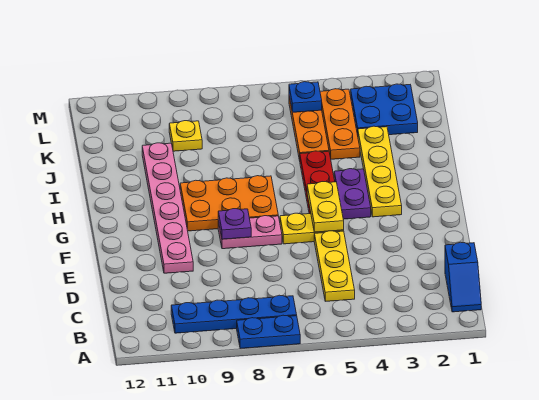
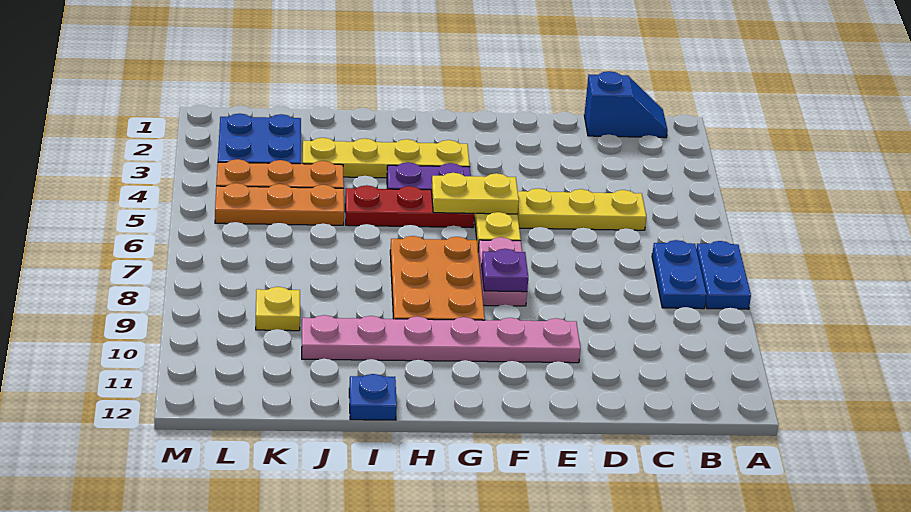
blue 1x4 plate [171,295,297,333] -> blue 1x2 plate [652,240,706,309]
blue 1x1 plate [289,82,322,112] -> blue 1x1 plate moved to [349,374,397,420]

